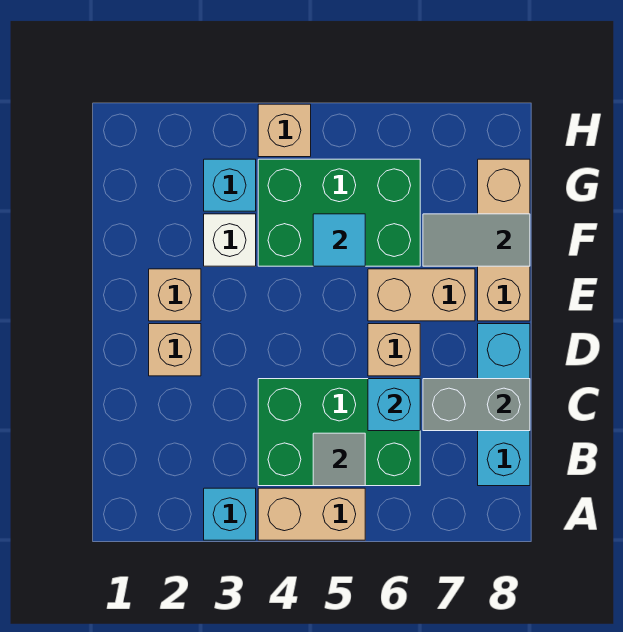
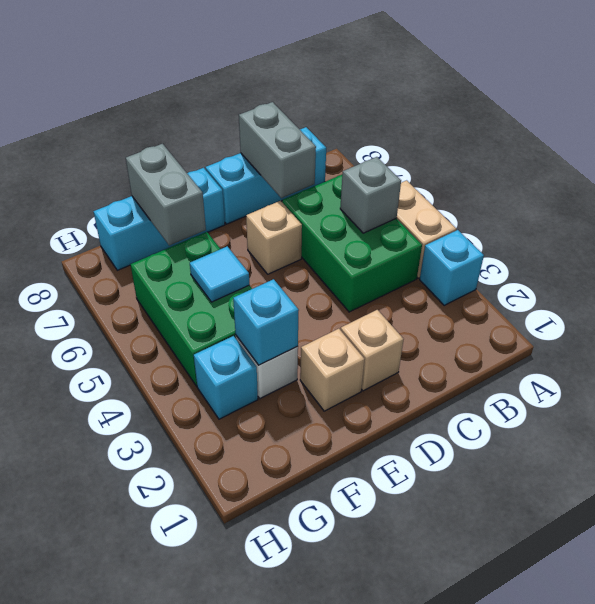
grey 1x1 tile [313,433,365,486] -> grey 1x1 brick [340,157,401,233]
cyan 1x1 brick [368,379,420,431] -> cyan 1x1 brick moved to [233,279,299,365]
tan 1x2 brick [368,269,475,321] -> none
tan 1x3 brick [478,159,530,321] -> cyan 1x3 brick [93,168,225,270]
grey 1x2 tile [423,214,530,266] -> grey 1x2 brick [126,144,206,245]
tan 1x1 brick [258,104,311,157] -> none

